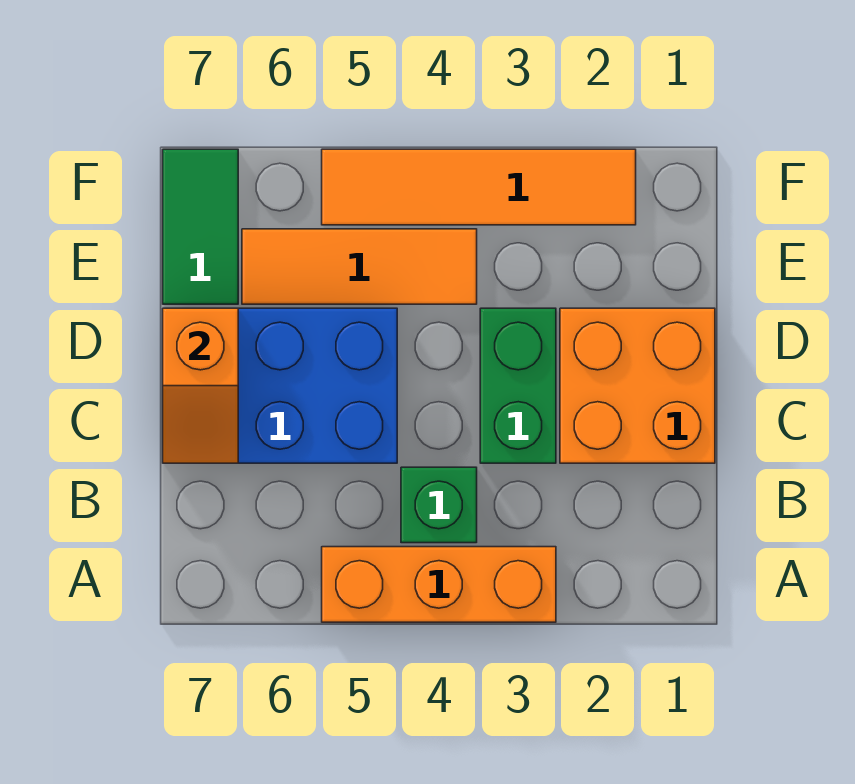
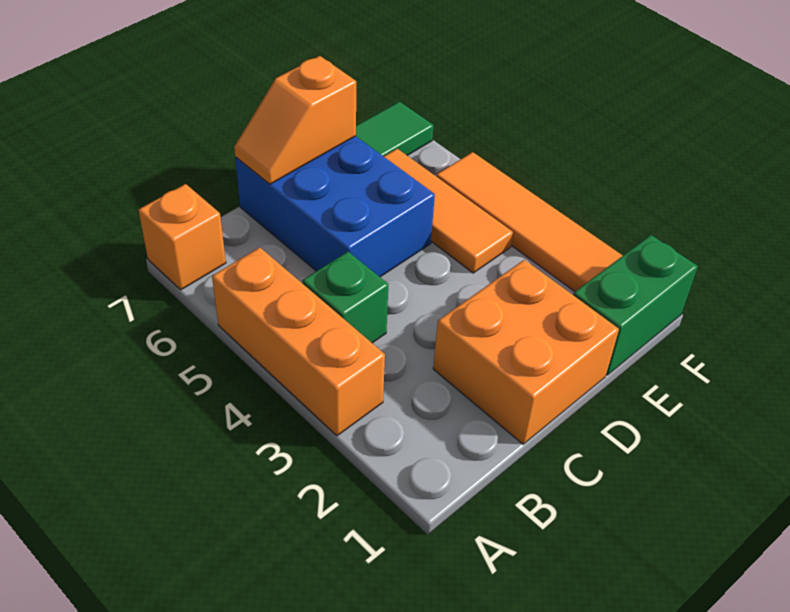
none -> orange 1x1 brick [138,184,226,290]
green 1x2 brick [480,308,556,463] -> green 1x2 brick moved to [573,235,698,375]

